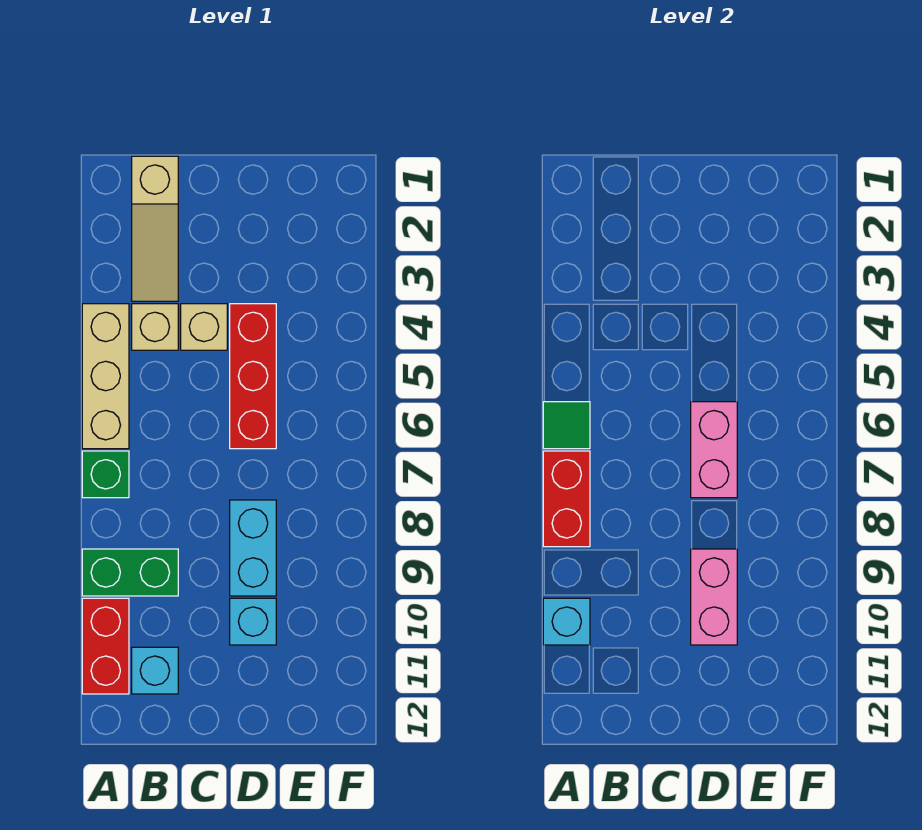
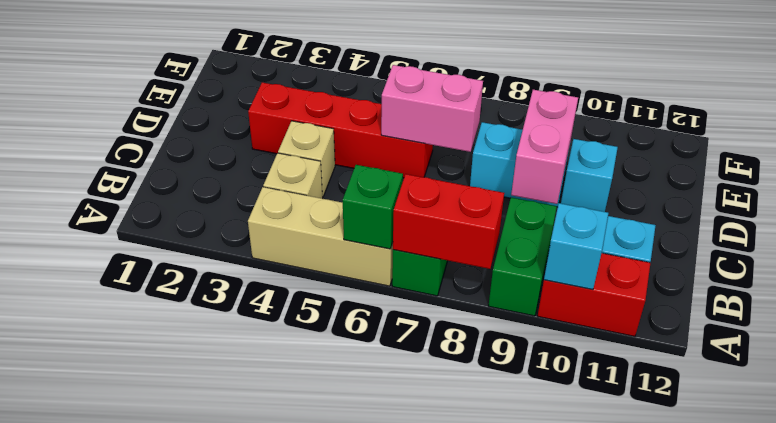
green 1x1 tile [543,402,590,449] -> green 1x1 brick [343,165,403,249]
tan 1x3 slope [132,156,178,301] -> none
red 1x3 brick [230,304,276,449] -> red 1x4 brick [248,83,433,178]
pink 1x2 brick [691,549,737,645] -> pink 1x2 brick turned to [511,90,578,204]

